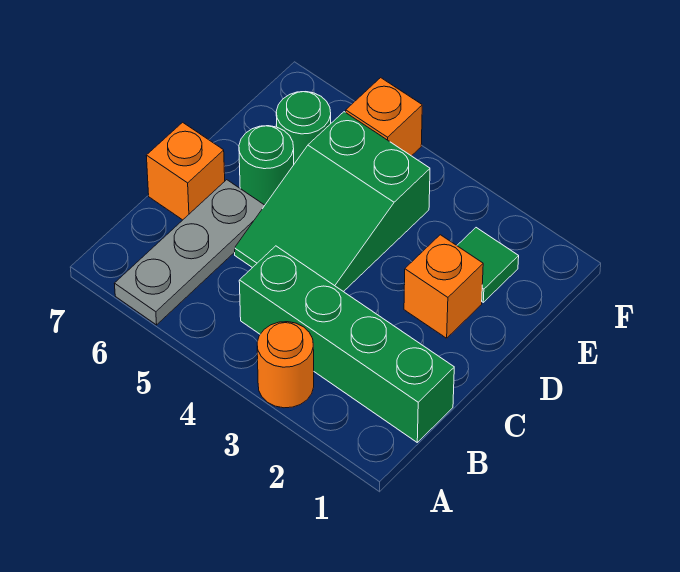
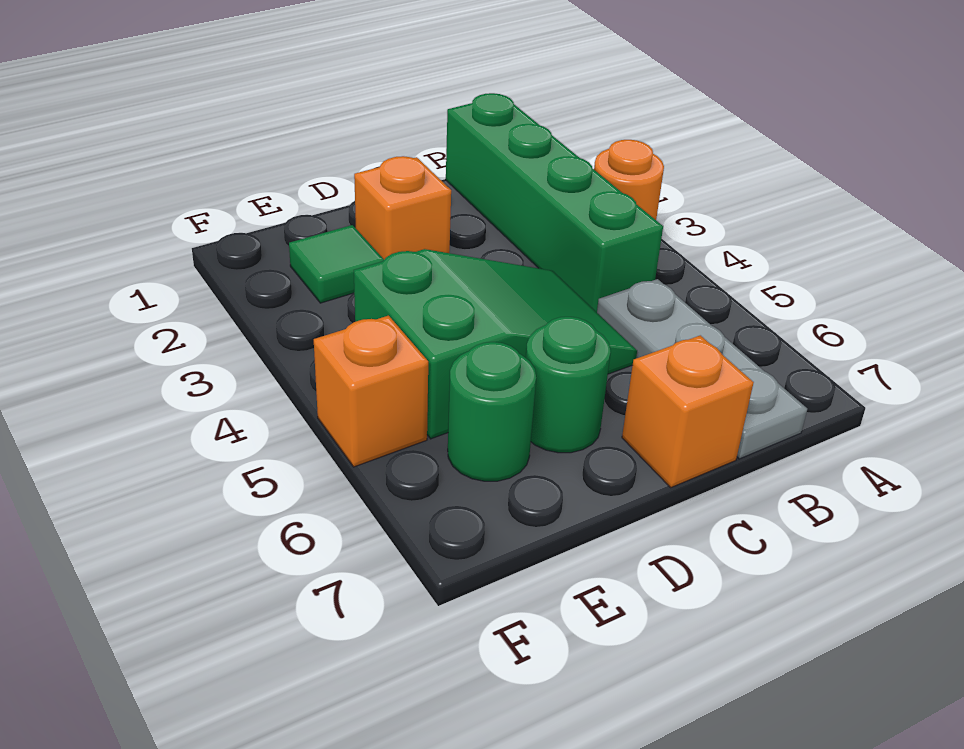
grey 1x3 plate [114,180,265,325] -> grey 1x3 plate turned to [597,279,807,459]

